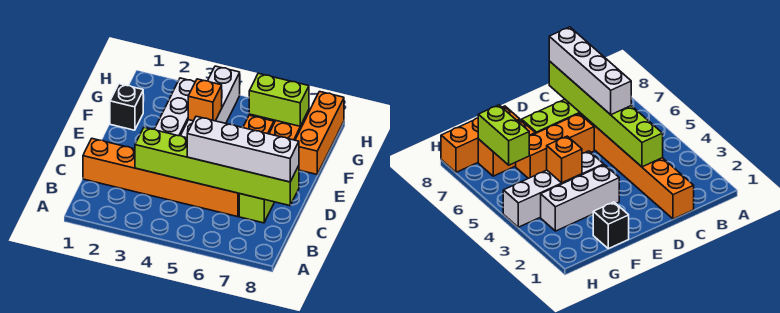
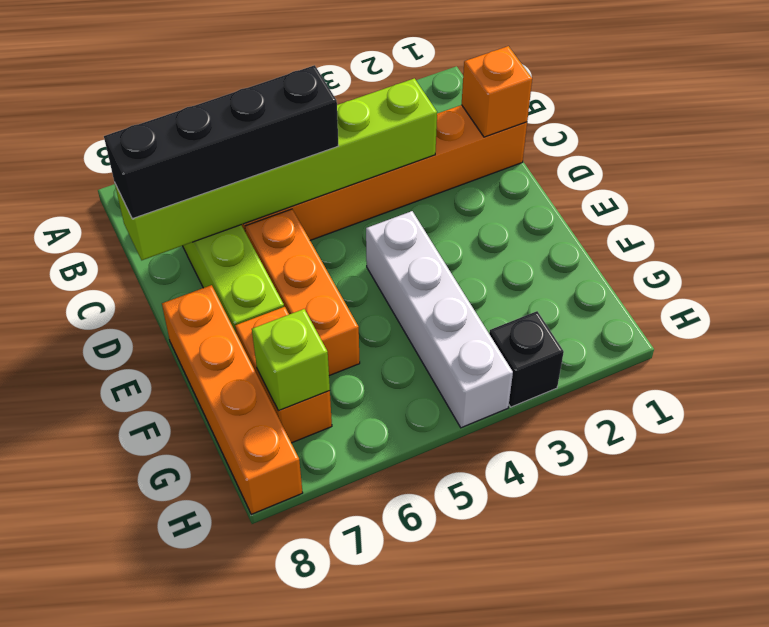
white 1x4 brick [187,116,299,182] -> black 1x4 brick [104,65,338,219]
white 1x3 brick [155,78,195,136] -> none
black 1x1 brick [110,84,143,130] -> black 1x1 brick moved to [489,311,564,407]
orange 1x1 brick [188,79,222,121] -> orange 1x1 brick moved to [462,46,532,137]
orange 1x3 brick [295,92,344,174] -> orange 1x4 brick [162,285,303,514]
lime 1x2 brick [249,73,309,126] -> lime 1x1 brick [252,309,330,411]

